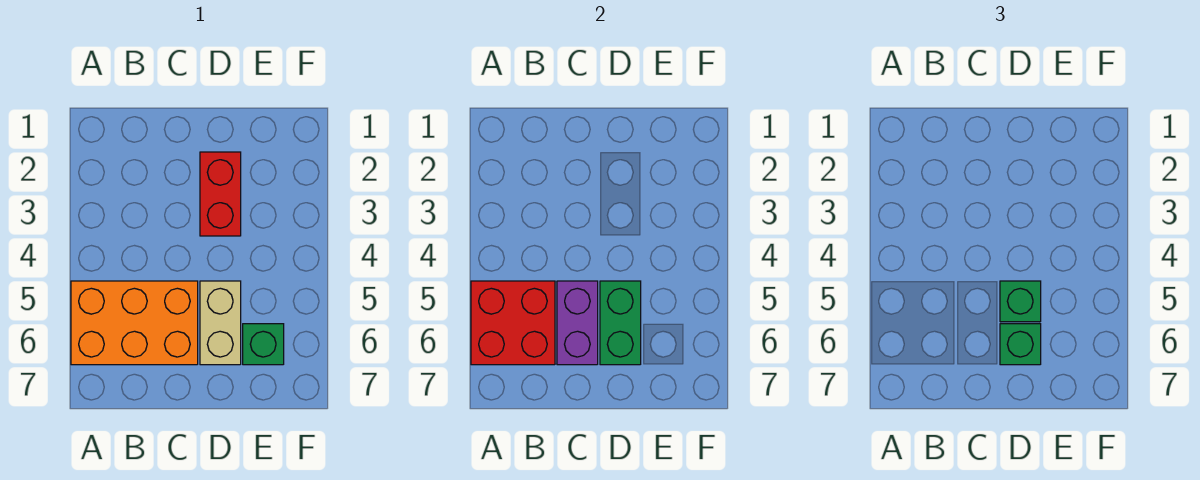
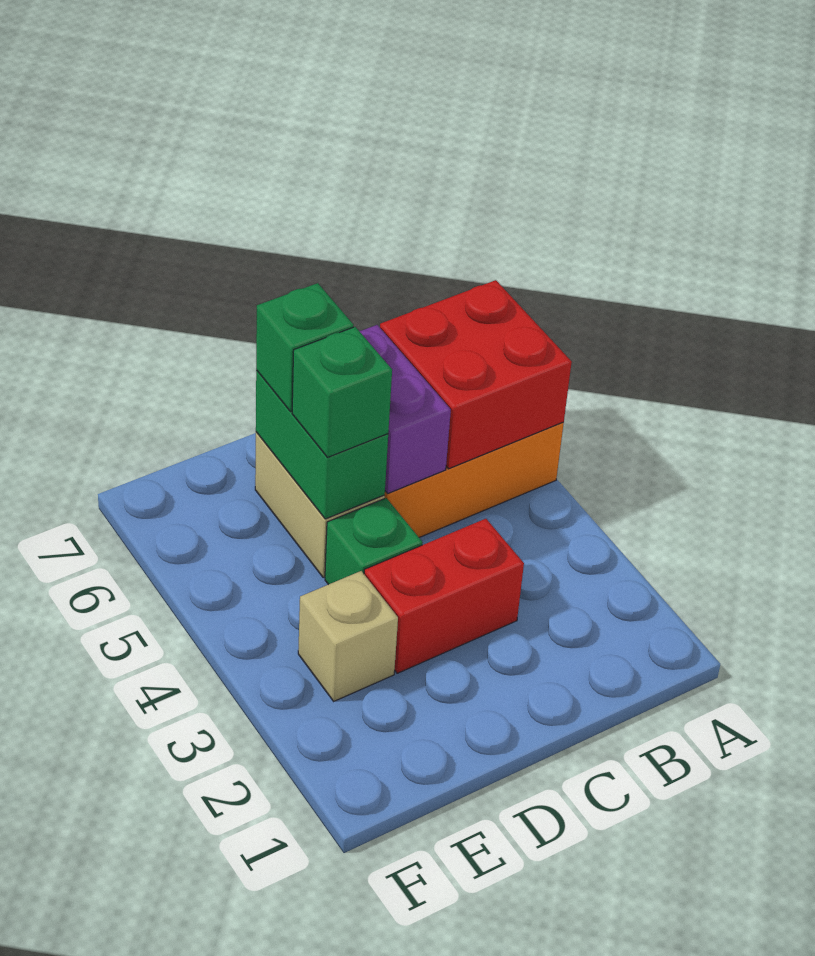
red 1x2 brick [200,152,241,236] -> red 1x2 brick turned to [364,519,524,673]
none -> tan 1x1 brick [298,571,398,701]
green 1x1 brick [243,324,284,365] -> green 1x1 brick moved to [325,498,423,585]

